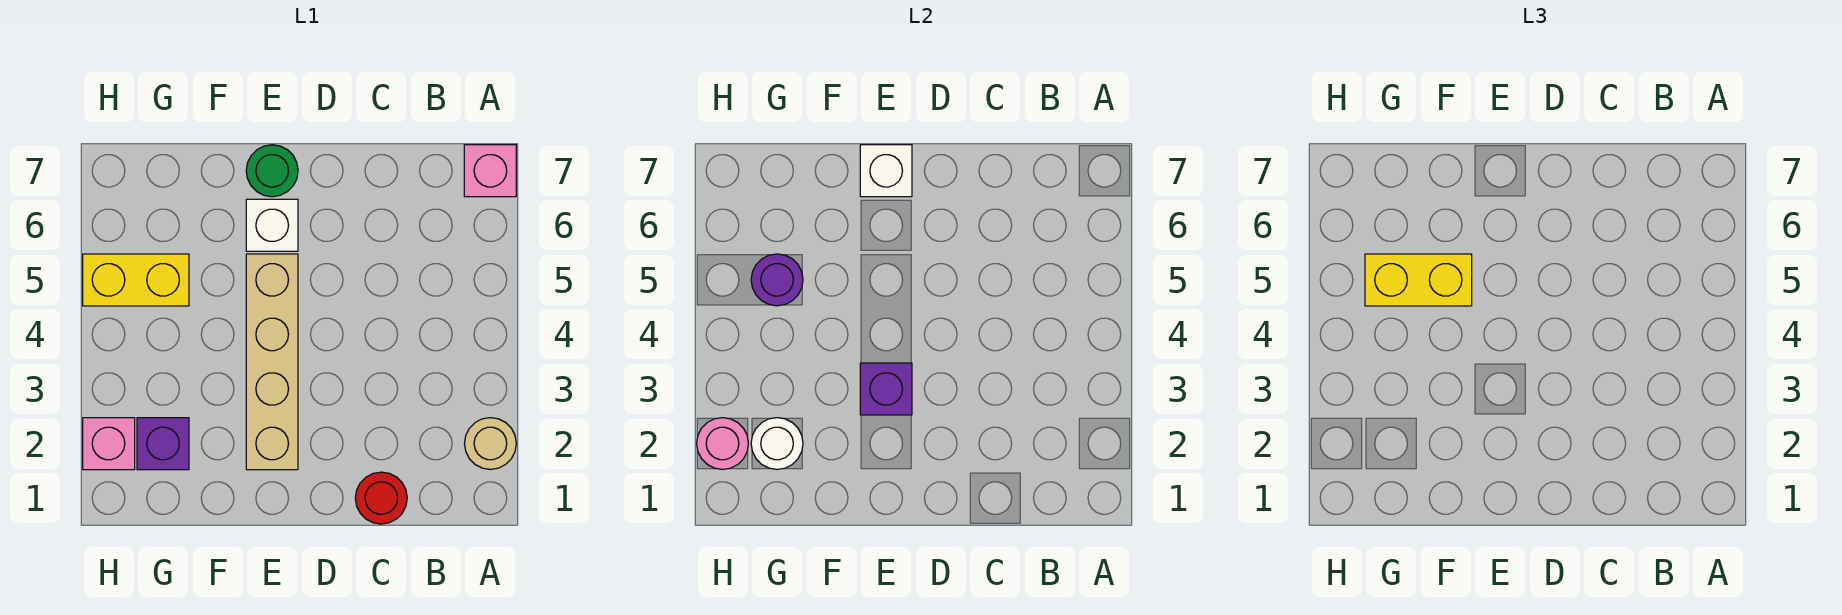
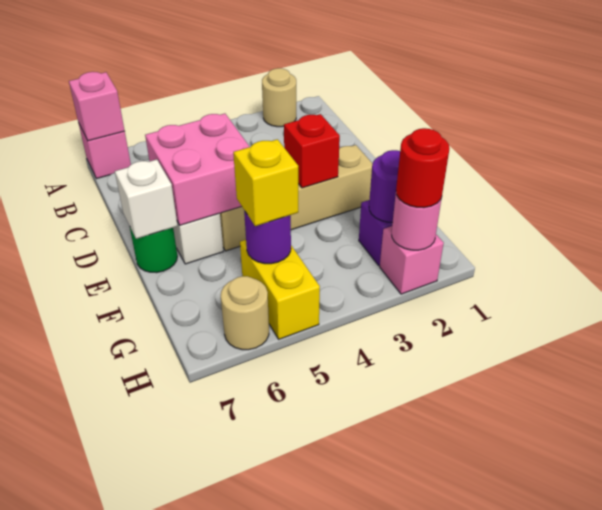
none -> pink 1x1 brick [69,72,125,141]
red 1x1 round brick [355,472,407,524] -> red 1x1 round brick moved to [396,128,450,208]
none -> pink 2x2 brick [145,114,250,225]
purple 1x1 brick [860,363,912,415] -> red 1x1 brick [284,114,340,188]
yellow 1x2 brick [1365,254,1472,306] -> yellow 1x1 brick [233,139,298,226]
white 1x1 round brick [751,418,803,469] -> purple 1x1 round brick [369,150,400,222]
none -> tan 1x1 round brick [221,276,269,350]

